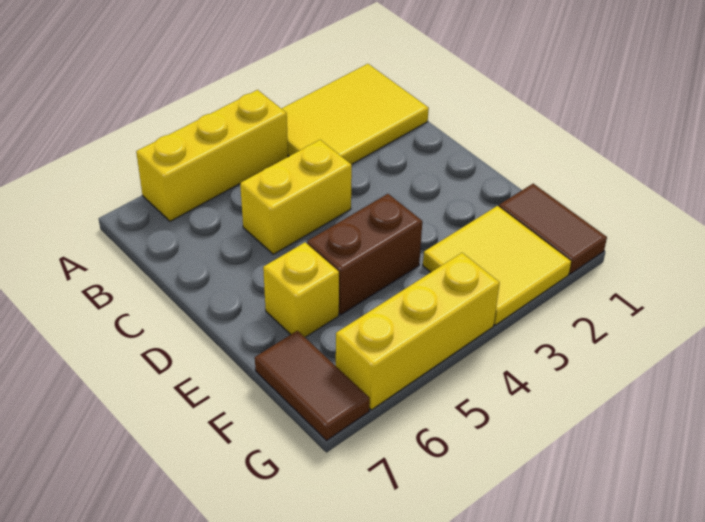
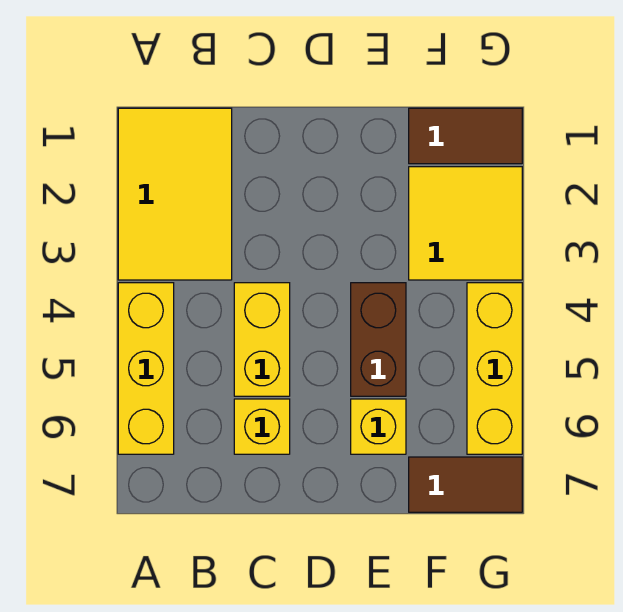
none -> yellow 1x1 brick [234,399,290,454]

